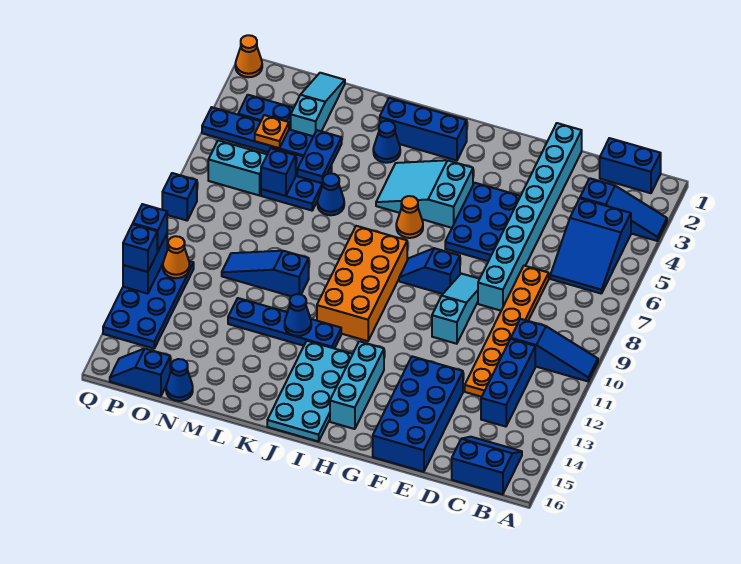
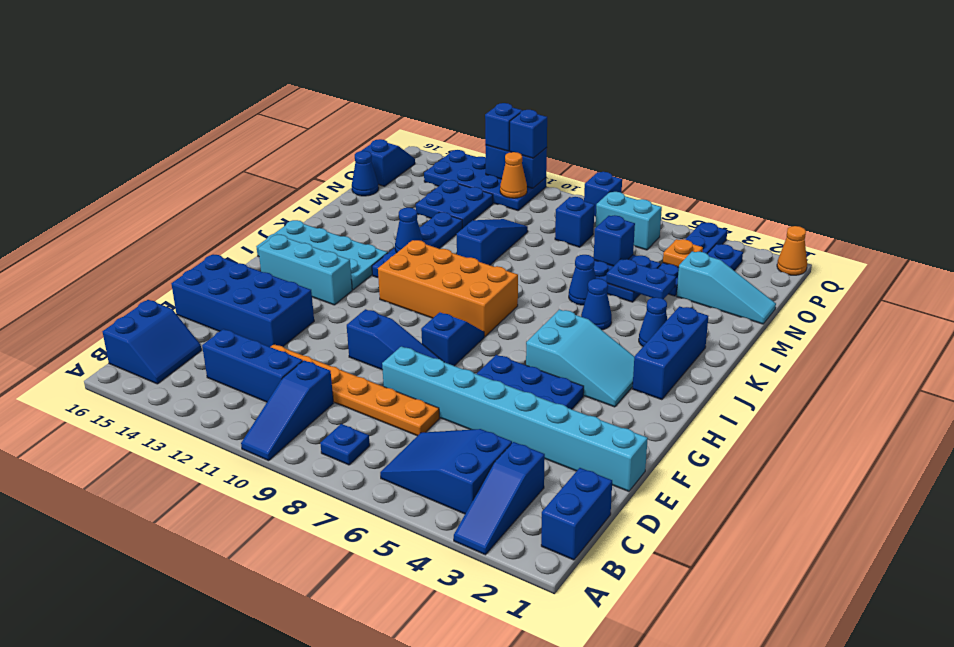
none -> blue 1x1 plate [320,424,370,465]
cyan 1x3 slope [432,274,479,344] -> blue 1x3 slope [347,309,440,370]
cyan 2x3 slope [376,160,473,228] -> cyan 2x3 slope turned to [526,310,634,407]
orange 1x1 cone [396,196,423,238] -> none
none -> blue 1x1 cone [581,279,612,330]
none -> blue 2x2 plate [416,180,493,229]
cyan 1x2 brick [208,140,267,195] -> cyan 1x2 brick turned to [596,192,662,250]
none -> blue 1x1 brick [555,197,595,247]

